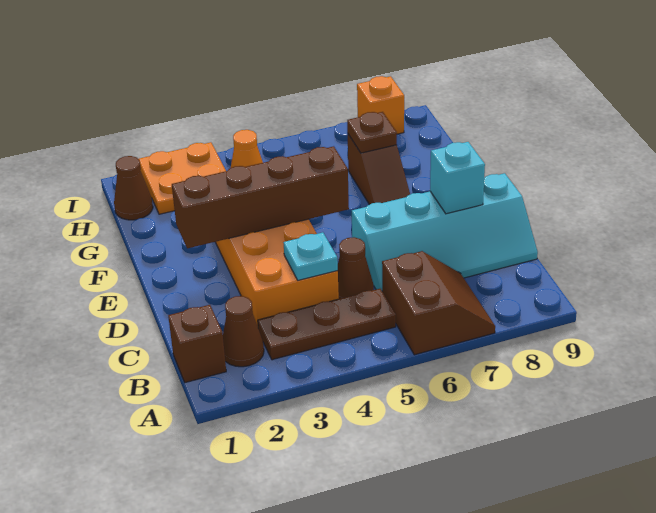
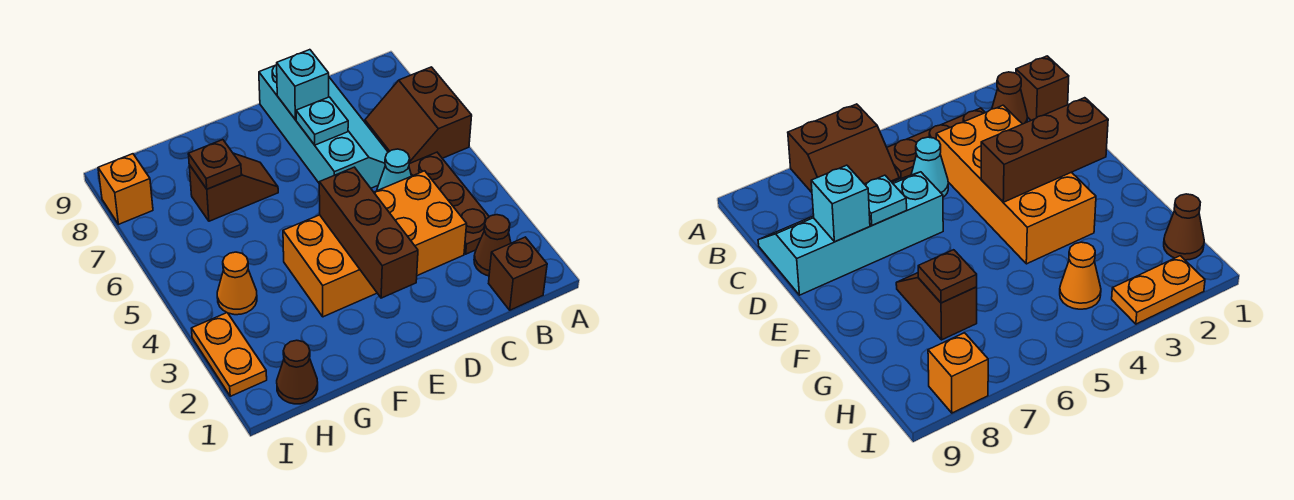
brown 2x2 slope [382,251,495,355] -> brown 2x2 slope turned to [365,67,472,164]
cyan 1x1 plate [283,232,338,280] -> cyan 1x1 plate moved to [296,97,348,145]
brown 1x1 cone [338,237,374,299] -> cyan 1x1 cone [377,149,411,190]
brown 1x4 brick [172,146,349,248] -> brown 1x3 brick [319,167,418,298]
orange 2x2 plate [139,142,226,214] -> orange 1x2 plate [191,313,267,396]

